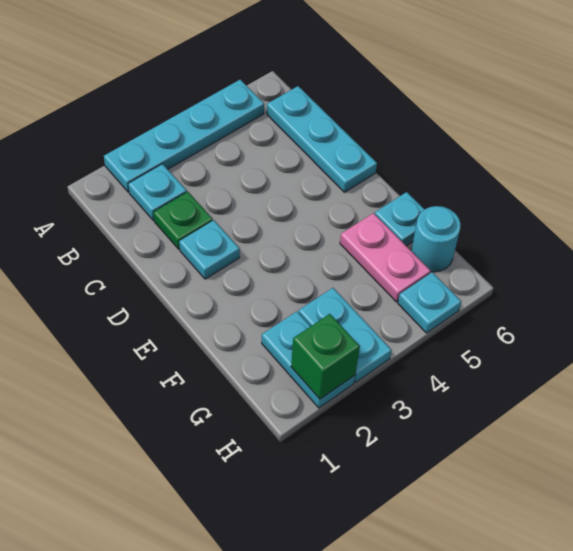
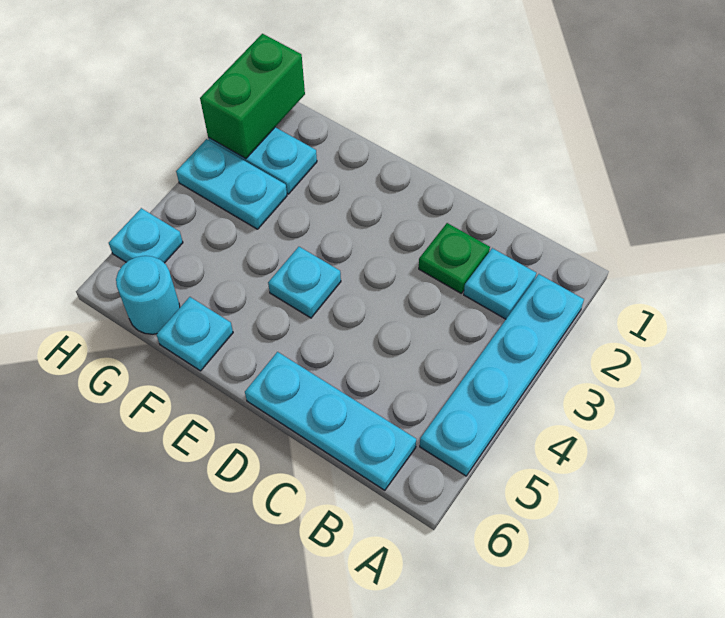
cyan 1x1 plate [179,220,240,279] -> cyan 1x1 plate moved to [268,247,341,318]
pink 1x2 plate [340,213,431,302] -> none
green 1x1 brick [291,314,360,399] -> green 1x2 brick [200,34,305,159]

